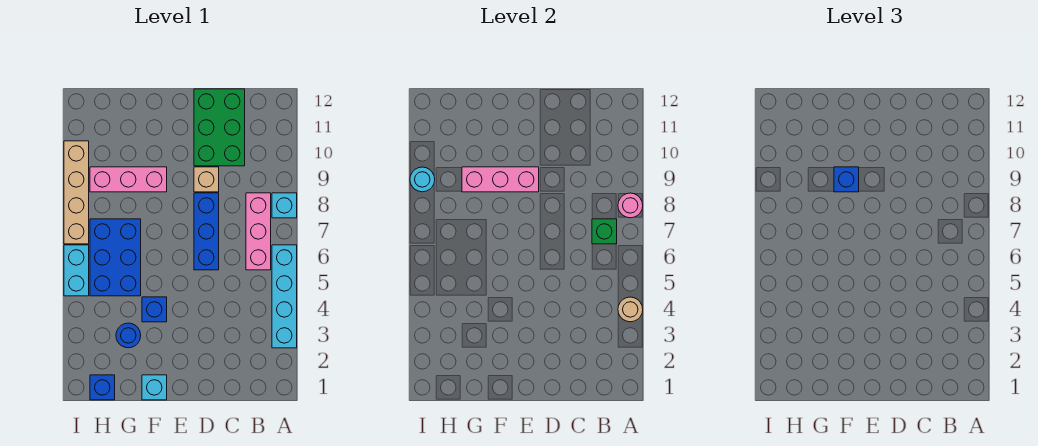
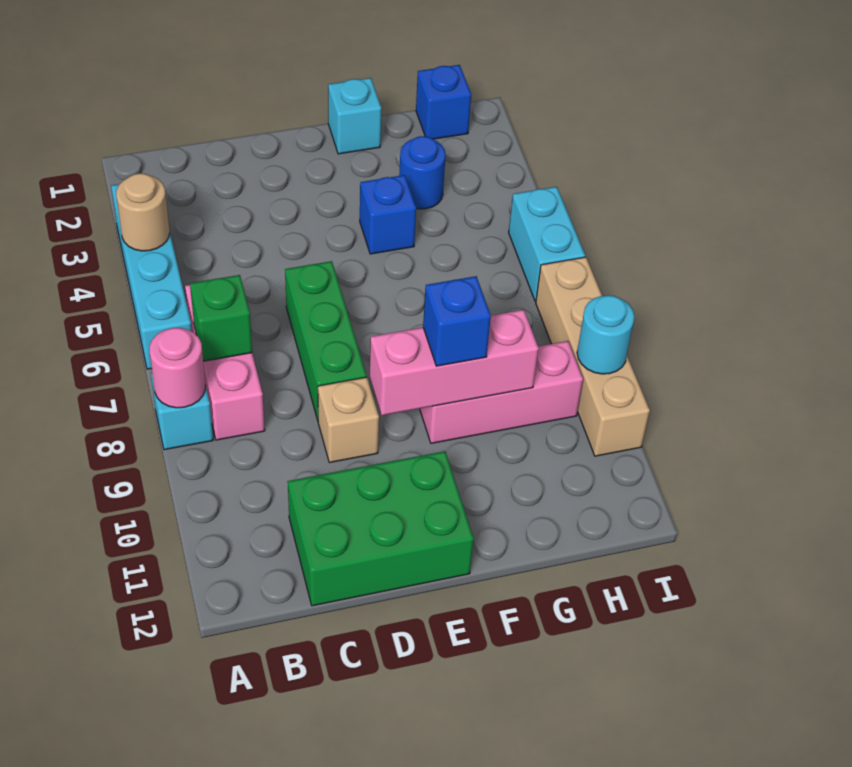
green 2x3 brick [194,89,245,166] -> green 2x3 brick turned to [288,451,474,606]
blue 1x3 brick [194,193,219,270] -> green 1x3 brick [285,261,367,420]
blue 2x3 brick [90,219,141,296] -> none

